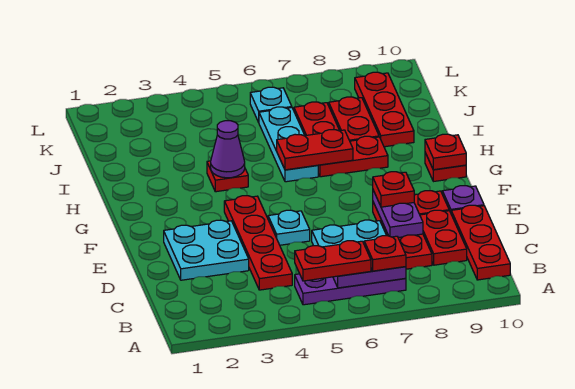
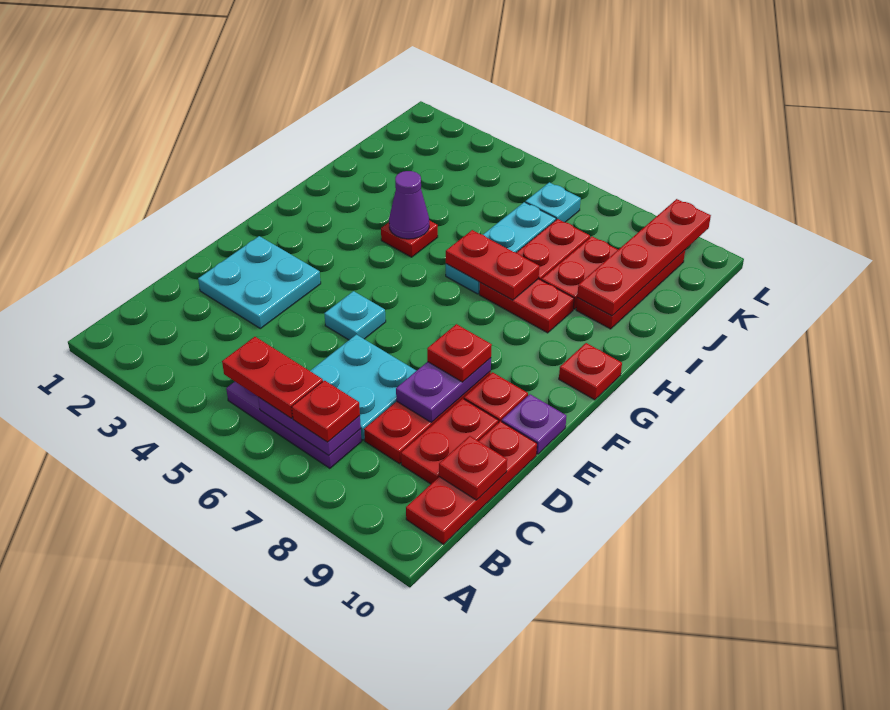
red 1x4 plate [224,196,292,290] -> red 1x4 plate moved to [577,199,711,316]
red 1x1 plate [425,134,466,170] -> red 1x1 plate moved to [439,436,507,500]

